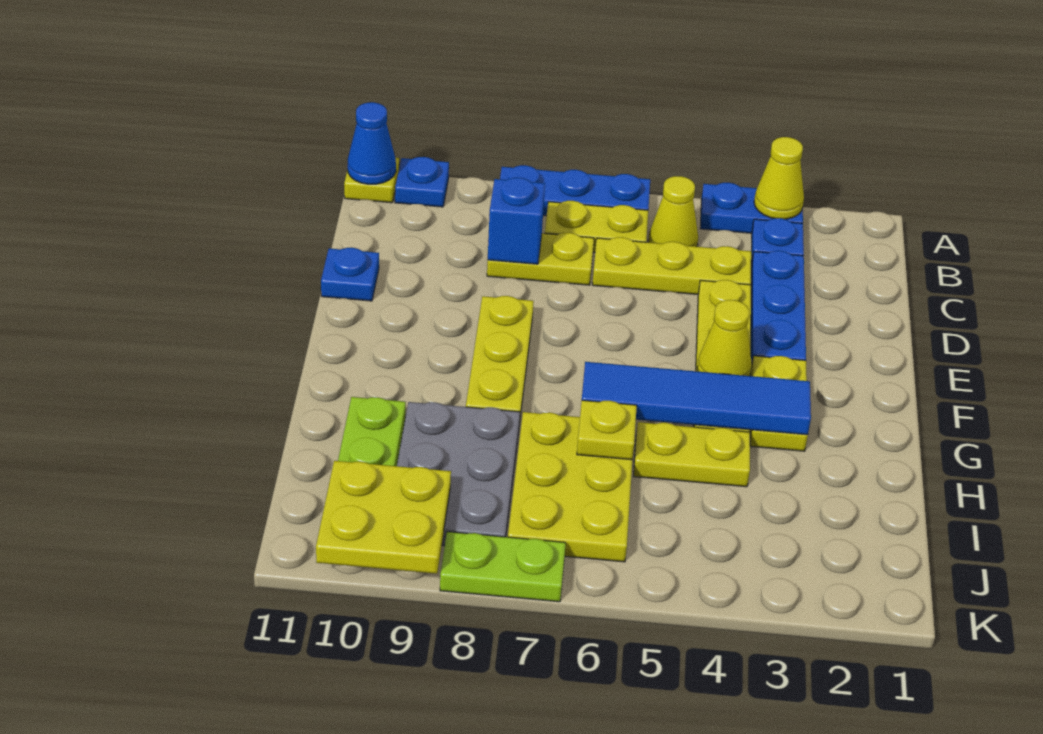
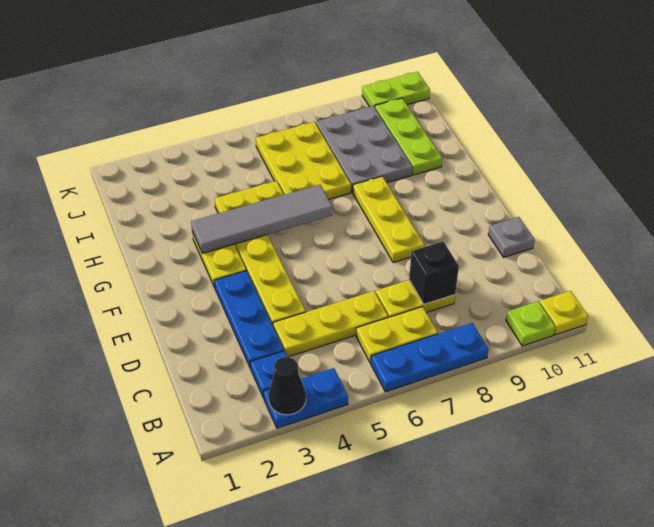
yellow 1x1 cone [754,137,804,219] -> black 1x1 cone [268,357,306,415]
blue 1x1 plate [395,157,449,207] -> lime 1x1 plate [506,301,555,346]
blue 1x1 cone [348,102,396,184] -> none
yellow 1x1 cone [648,176,698,247] -> none
blue 1x1 brick [488,178,545,264] -> black 1x1 brick [409,242,459,304]
blue 1x1 plate [321,248,379,301] -> grey 1x1 plate [488,217,535,257]
yellow 1x1 cone [697,300,752,376] -> none
blue 1x4 tile [582,362,811,435] -> grey 1x4 tile [191,185,333,253]
yellow 1x1 plate [577,400,637,460] -> none
yellow 2x2 plate [316,461,451,574] -> none
lime 1x2 plate [440,532,566,602] -> lime 1x2 plate moved to [362,72,430,107]

